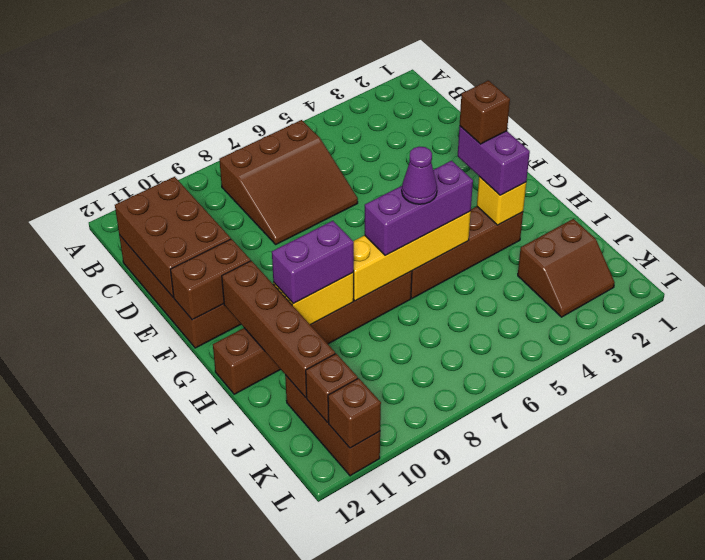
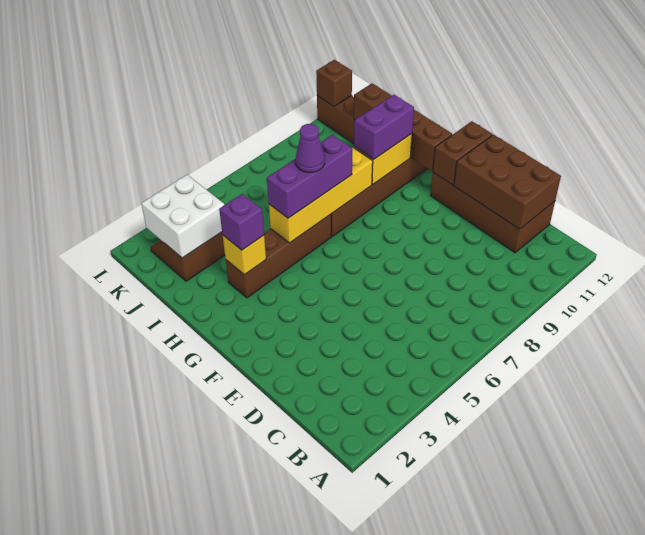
brown 3x3 slope [219,120,358,244] -> none
purple 1x2 brick [458,126,530,195] -> purple 1x1 brick [219,194,264,250]
brown 1x1 brick [460,80,510,144] -> none
none -> white 2x2 brick [141,175,224,258]
brown 1x1 brick [306,354,358,422] -> none

